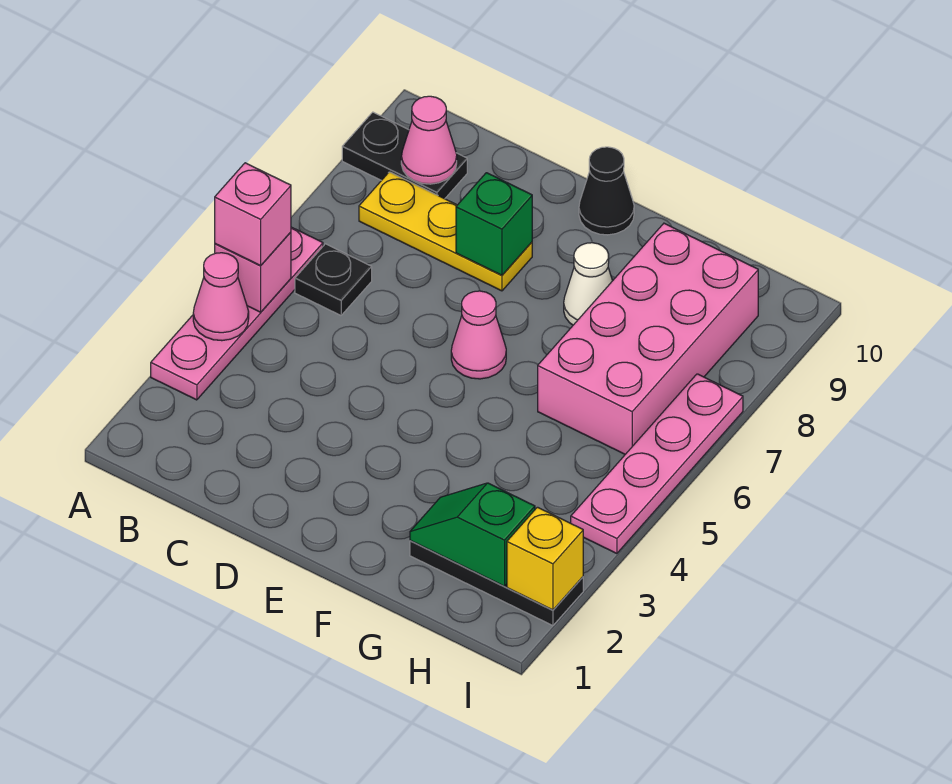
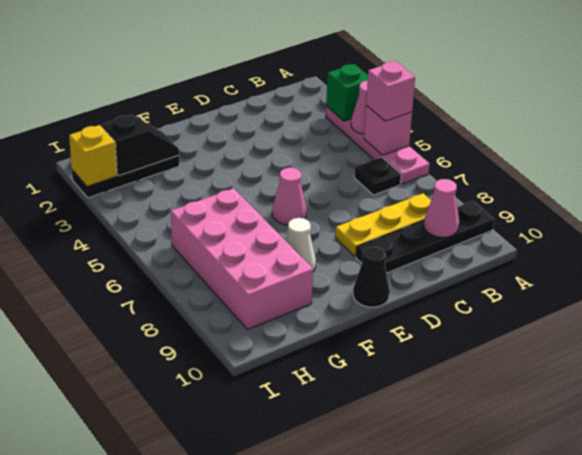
black 1x2 plate [342,112,467,199] -> black 1x4 plate [356,201,494,273]
green 1x1 brick [456,173,532,275] -> green 1x1 brick moved to [326,64,368,121]
green 1x2 slope [410,483,535,586] -> black 1x2 slope [101,115,179,175]
pink 1x4 plate [571,374,743,554] -> none

